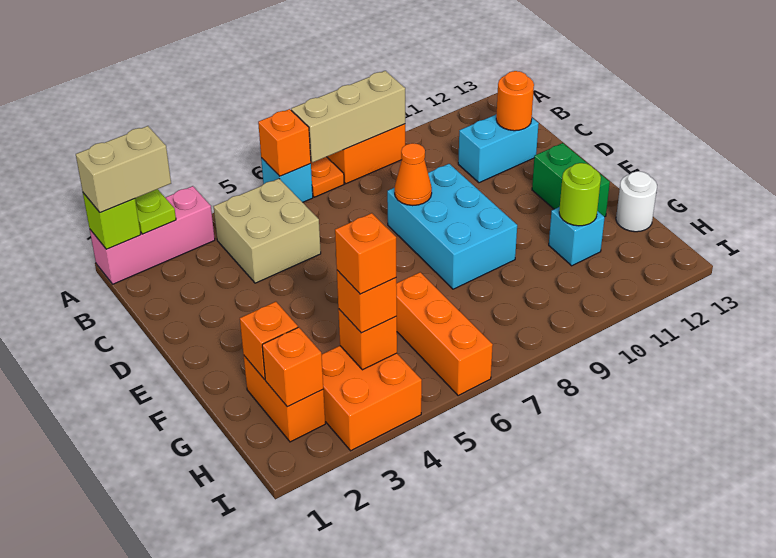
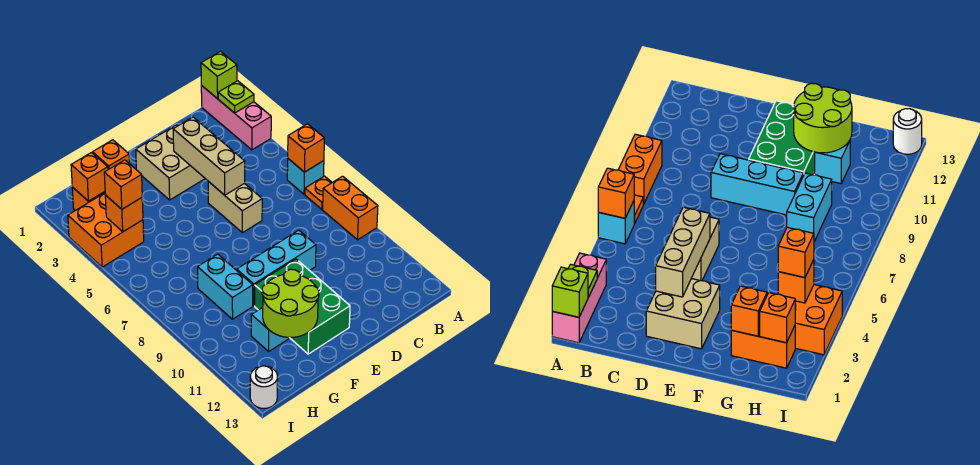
tan 1x2 brick [76,126,171,212] -> tan 1x2 brick moved to [208,182,262,233]
tan 1x3 brick [291,71,405,163] -> tan 1x3 brick moved to [173,117,245,195]
tan 2x2 brick [214,179,321,283] -> tan 2x2 brick moved to [136,125,205,200]
cyan 1x2 brick [458,114,539,183] -> cyan 1x2 brick moved to [198,254,253,319]
orange 1x1 round brick [496,71,534,131] -> none
cyan 2x3 brick [387,164,517,289] -> cyan 1x3 brick [237,230,316,306]
orange 1x1 cone [395,143,432,206] -> none
green 1x2 brick [532,143,610,217] -> green 2x3 brick [255,259,350,354]
orange 1x3 brick [396,272,493,396] -> none
lime 1x1 round brick [559,163,601,226] -> lime 2x2 round brick [262,269,319,337]
white 1x1 round brick [616,171,657,232] -> white 1x1 round brick moved to [250,366,278,409]
orange 1x1 brick [335,213,396,294] -> none

